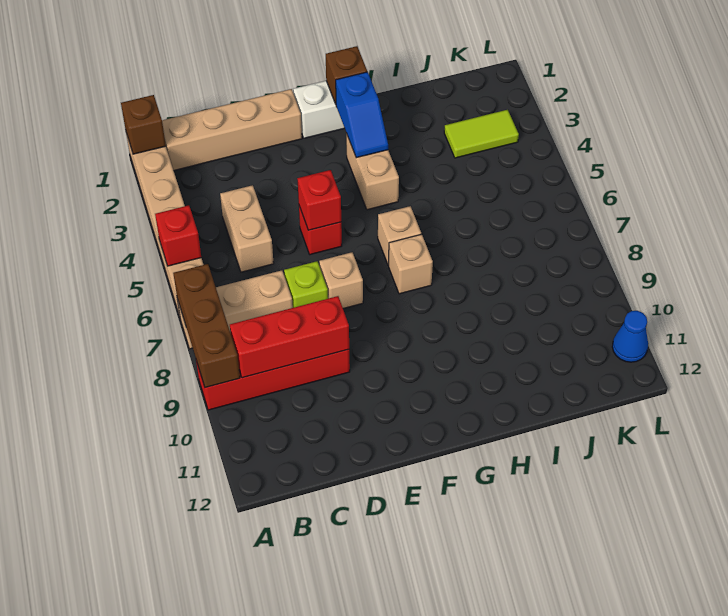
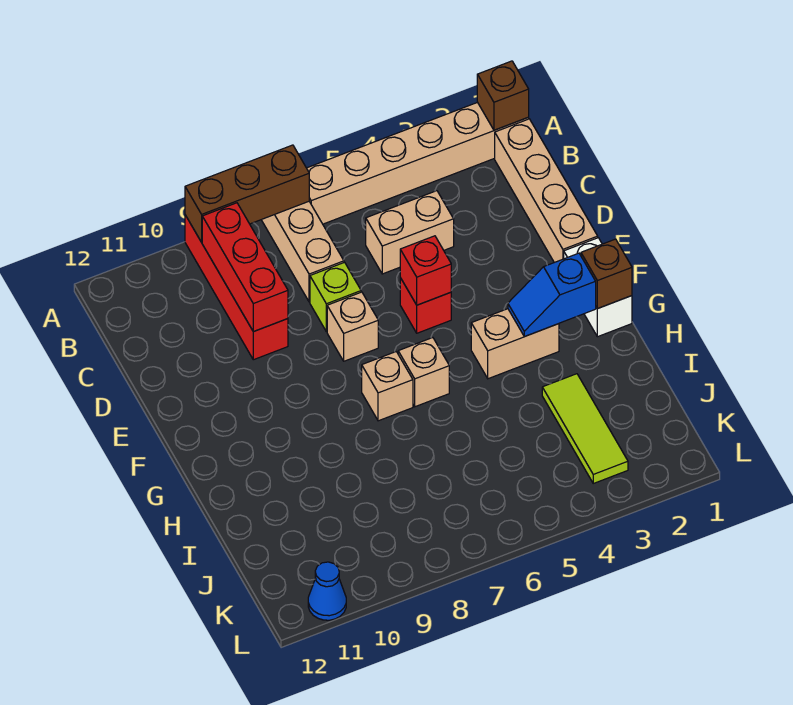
red 1x1 brick [155,205,201,266] -> none
lime 1x2 tile [444,110,519,158] -> lime 1x3 tile [542,374,628,483]

